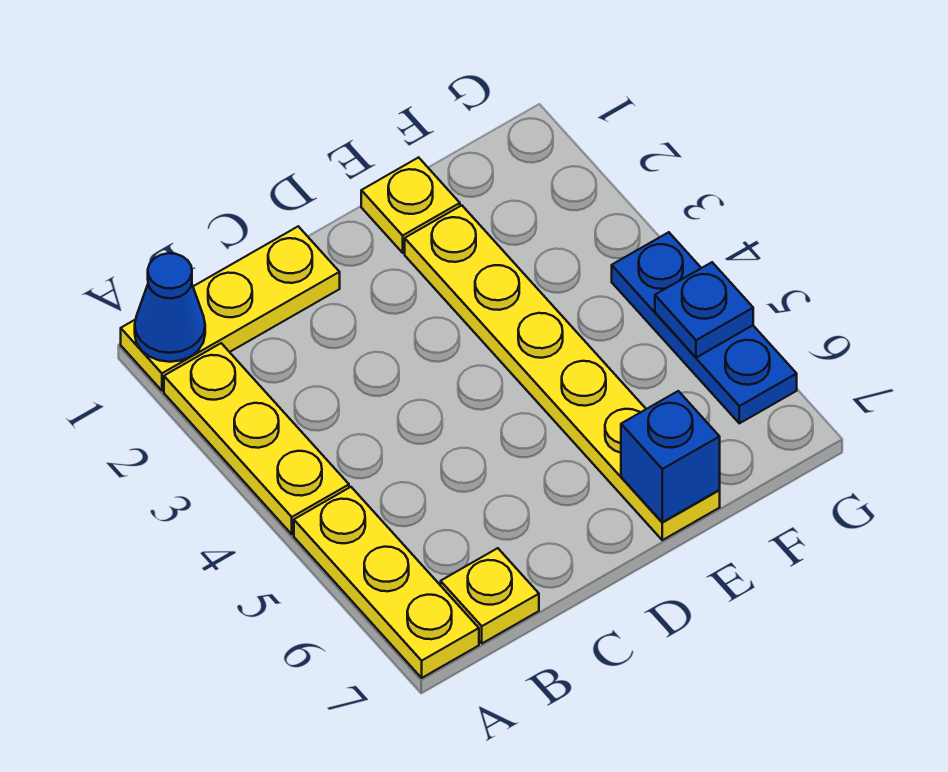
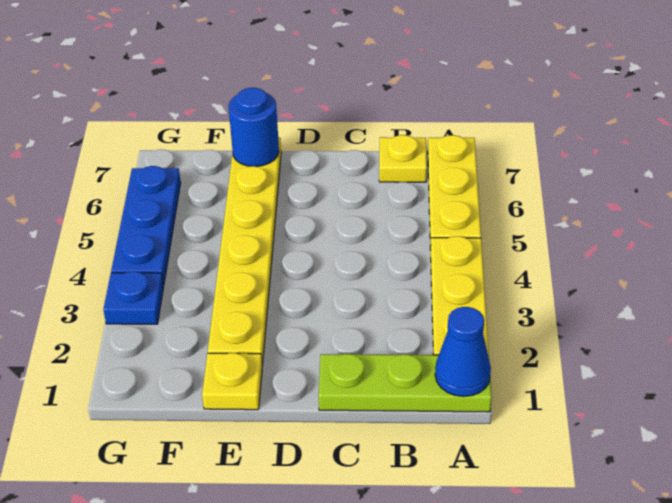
yellow 1x3 plate [121,226,340,391] -> lime 1x3 plate [319,354,492,412]
blue 1x1 brick [621,391,720,522] -> blue 1x1 round brick [228,88,279,166]
blue 1x1 plate [655,262,753,358] -> blue 1x1 plate moved to [103,272,164,324]

